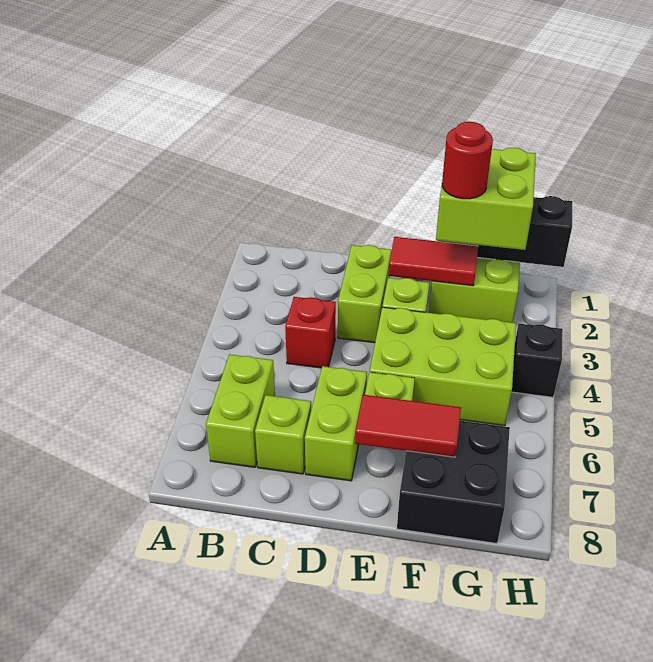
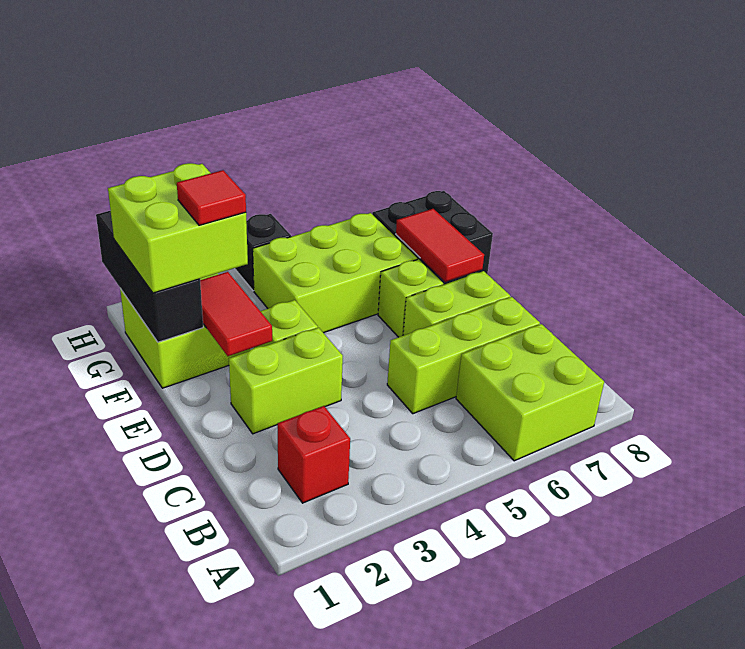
lime 1x2 brick [206,354,275,467] -> lime 2x2 brick [456,324,604,461]
red 1x1 brick [285,297,336,368] -> red 1x1 brick moved to [277,406,350,503]
lime 1x1 brick [255,395,311,474] -> lime 1x3 brick [387,297,540,414]
lime 2x3 brick [370,307,516,426] -> lime 2x3 brick turned to [253,213,417,333]
red 1x1 round brick [442,122,493,199] -> red 1x1 tile [177,170,246,225]

